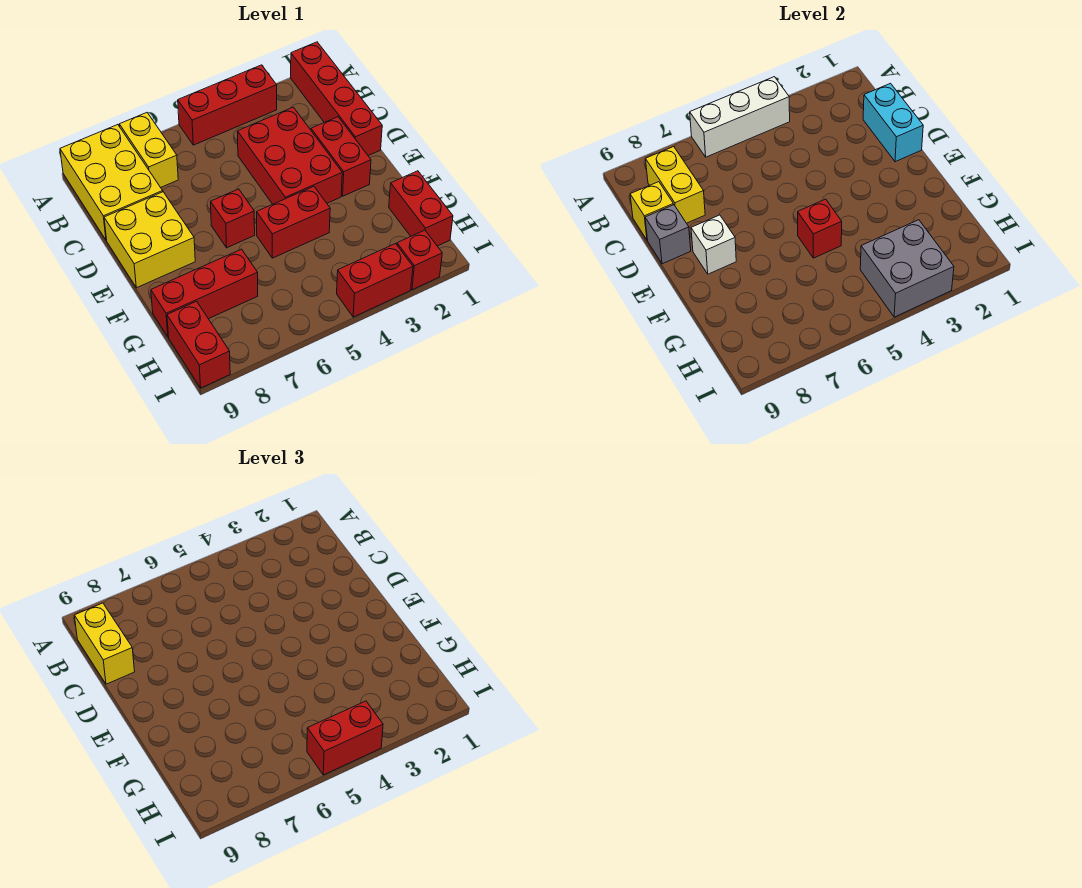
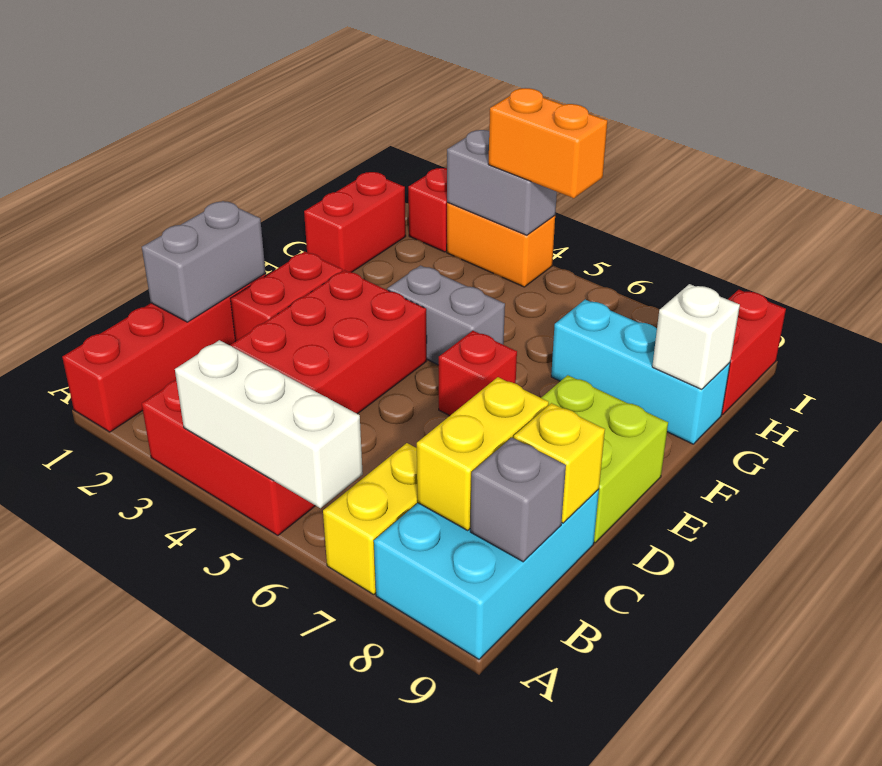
yellow 2x3 brick [60,125,163,240] -> cyan 2x3 brick [374,489,599,659]
yellow 1x2 brick [74,603,135,684] -> none
cyan 1x2 brick [863,83,923,162] -> grey 1x2 brick [142,201,266,322]
yellow 2x2 brick [104,192,195,288] -> lime 2x2 brick [541,375,668,543]
grey 1x1 brick [645,205,691,264] -> grey 1x1 brick moved to [470,438,566,562]
white 1x1 brick [691,215,736,274] -> white 1x1 brick moved to [652,284,740,389]
red 1x2 brick [257,186,330,258] -> grey 1x2 brick [387,266,505,365]
red 1x1 brick [798,199,842,258] -> none
red 1x3 brick [151,249,258,337] -> cyan 1x3 brick [551,300,730,444]
grey 2x2 brick [860,220,954,317] -> grey 1x2 brick [447,130,557,235]
red 1x2 brick [337,244,413,317] -> orange 1x2 brick [447,203,555,287]
red 1x2 brick [307,701,383,775] -> orange 1x2 brick [489,88,607,198]

